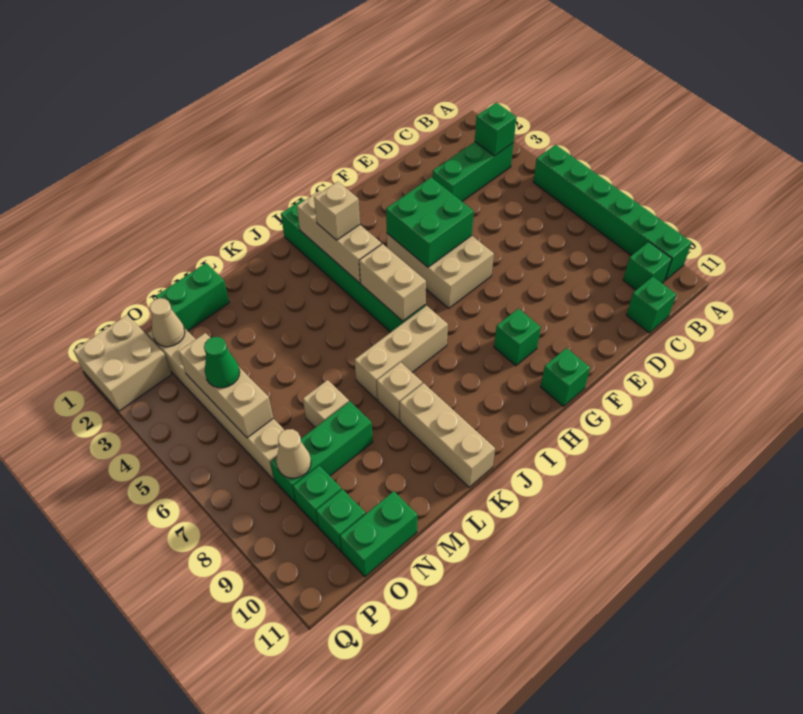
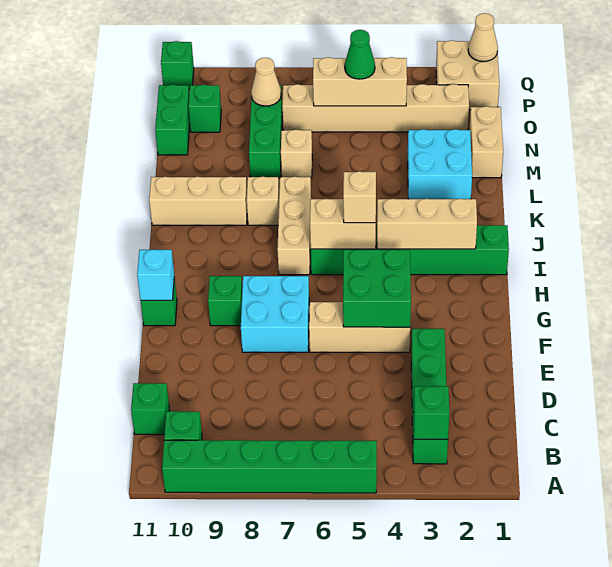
green 1x3 brick [433,142,514,201] -> green 1x4 brick [411,329,448,464]
tan 2x3 brick [387,234,494,308] -> tan 1x3 brick [309,302,410,352]
none -> cyan 2x2 brick [241,276,309,352]
none -> cyan 1x1 brick [137,250,174,300]
tan 1x1 brick [314,182,360,240] -> tan 1x1 brick moved to [343,171,376,223]
none -> cyan 2x2 brick [408,129,472,199]
green 1x2 brick [156,263,229,331] -> tan 1x2 brick [469,106,503,178]
tan 1x1 cone [150,298,185,347] -> tan 1x1 cone moved to [468,13,498,62]
green 1x1 brick [293,466,342,527] -> green 1x1 brick moved to [161,41,194,88]

